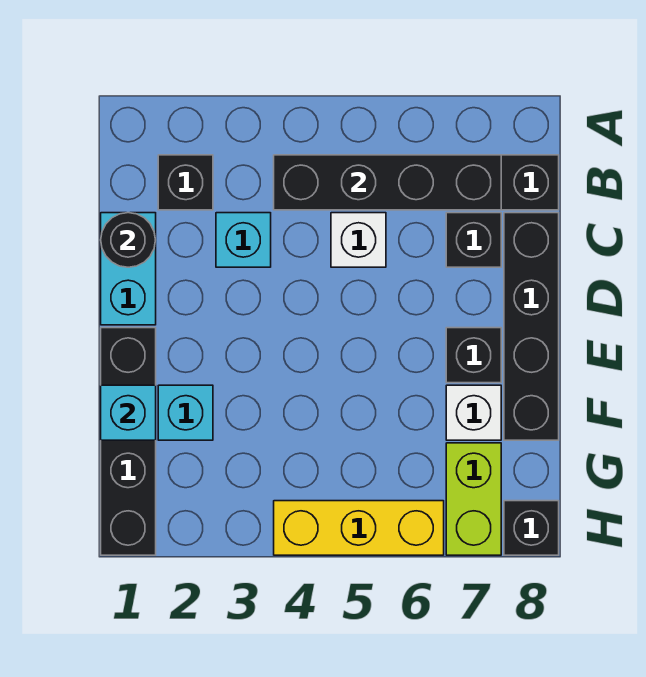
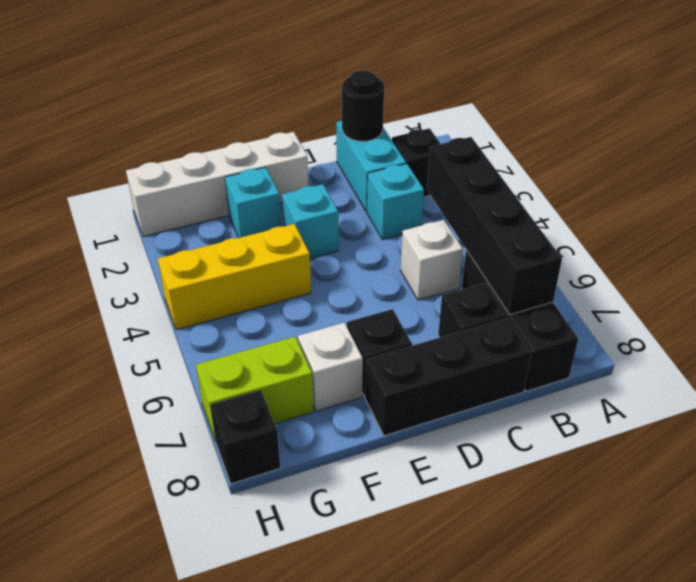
cyan 1x2 brick [101,213,156,325] -> cyan 1x2 brick turned to [336,121,406,212]
black 1x4 brick [504,213,559,440] -> black 1x3 brick [365,318,531,436]
black 1x4 brick [101,328,156,555] -> white 1x4 brick [126,132,309,237]
cyan 1x1 brick [101,385,156,440] -> cyan 1x1 brick moved to [282,184,339,259]
yellow 1x3 brick [274,501,444,555] -> yellow 1x3 brick turned to [158,224,311,330]

